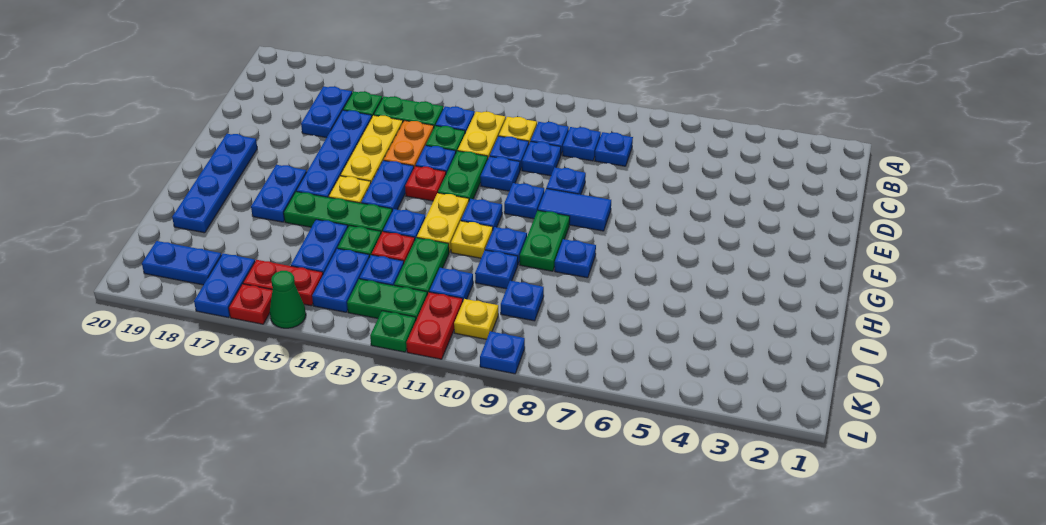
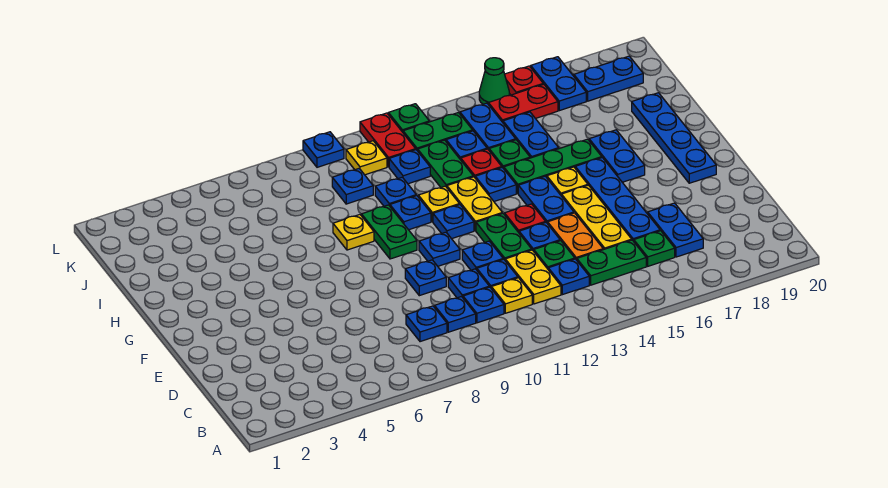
blue 1x2 tile [538,189,611,231] -> none
blue 1x1 plate [555,239,596,278] -> yellow 1x1 plate [333,215,374,250]

